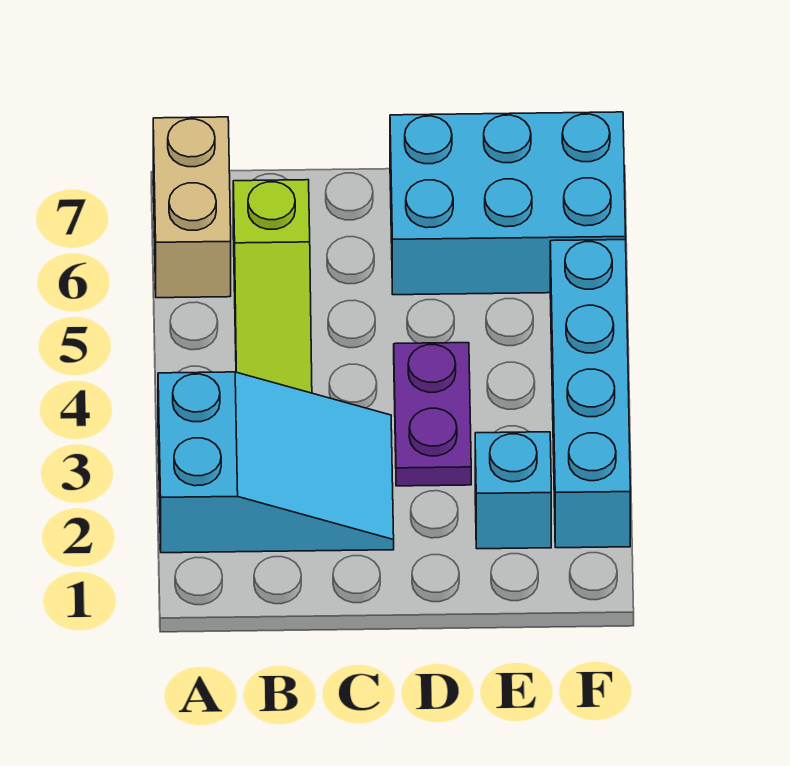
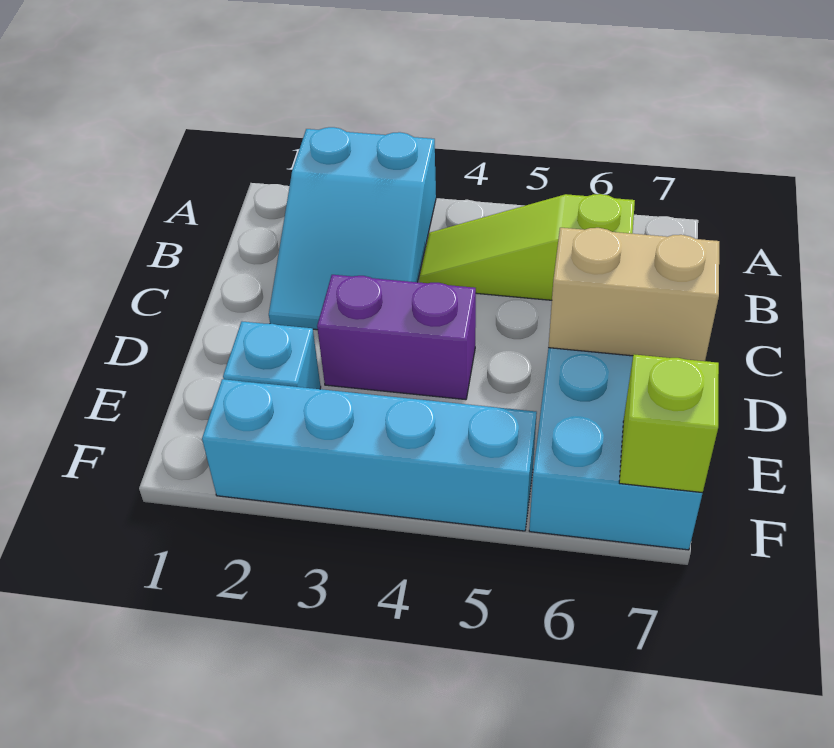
tan 1x2 brick [153,117,231,298] -> tan 1x2 brick moved to [548,228,719,361]
purple 1x2 plate [394,343,471,486] -> purple 1x2 brick [317,275,476,400]
none -> lime 1x1 brick [619,354,719,493]

